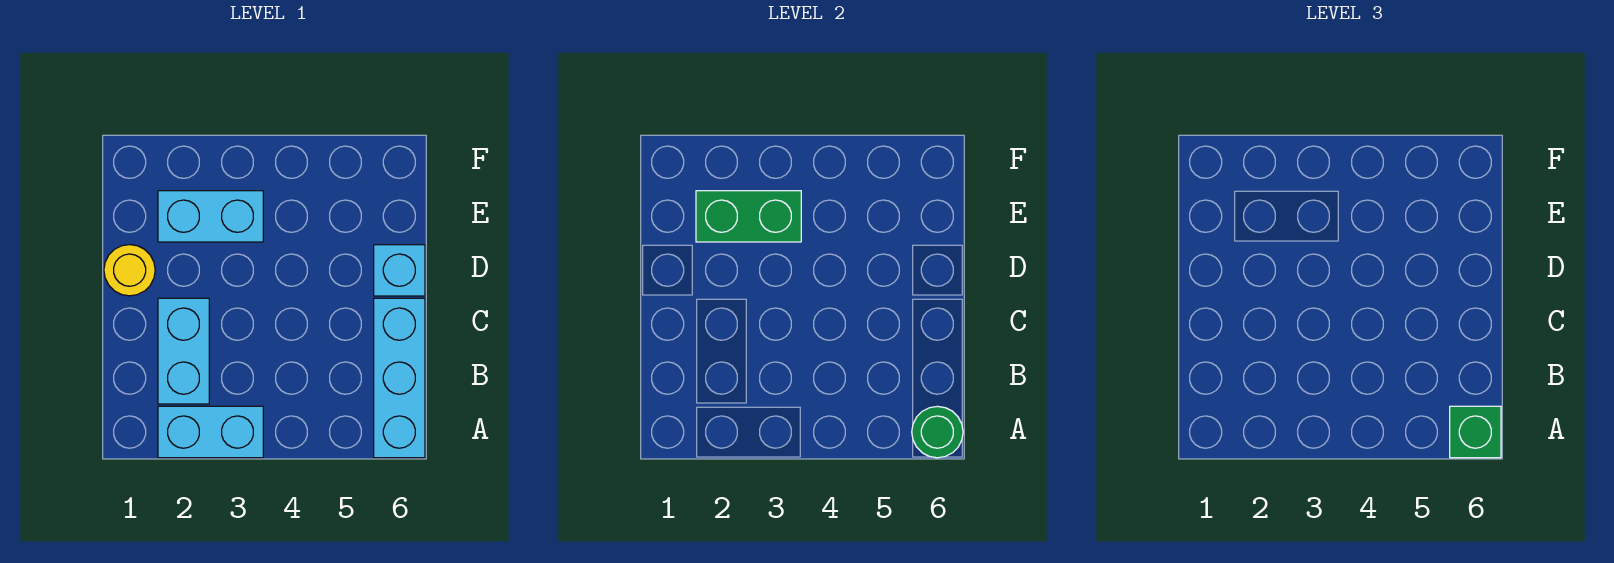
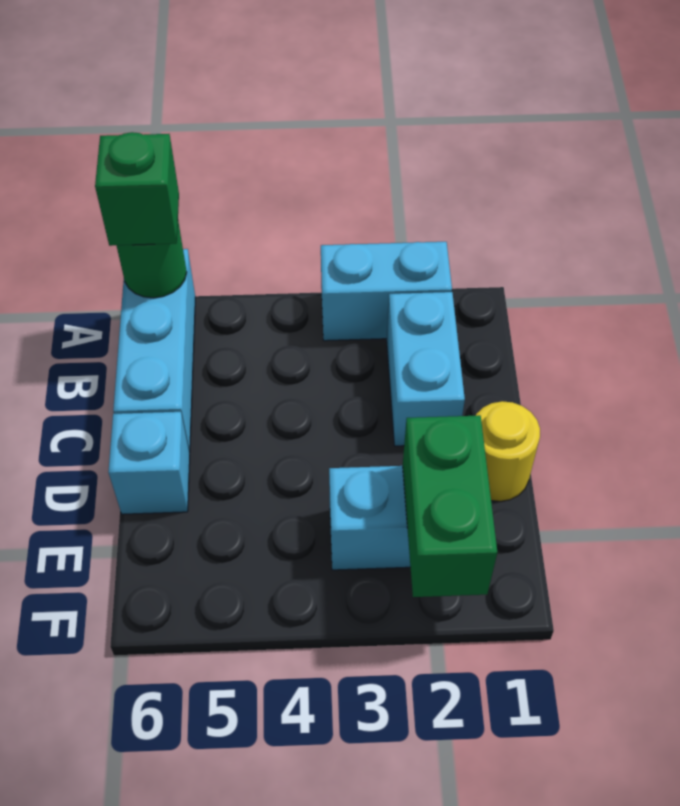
green 1x2 brick [696,191,801,242] -> green 1x2 brick turned to [403,415,497,597]

